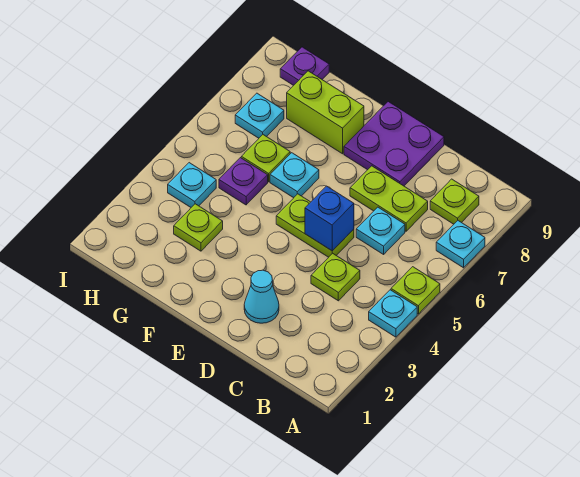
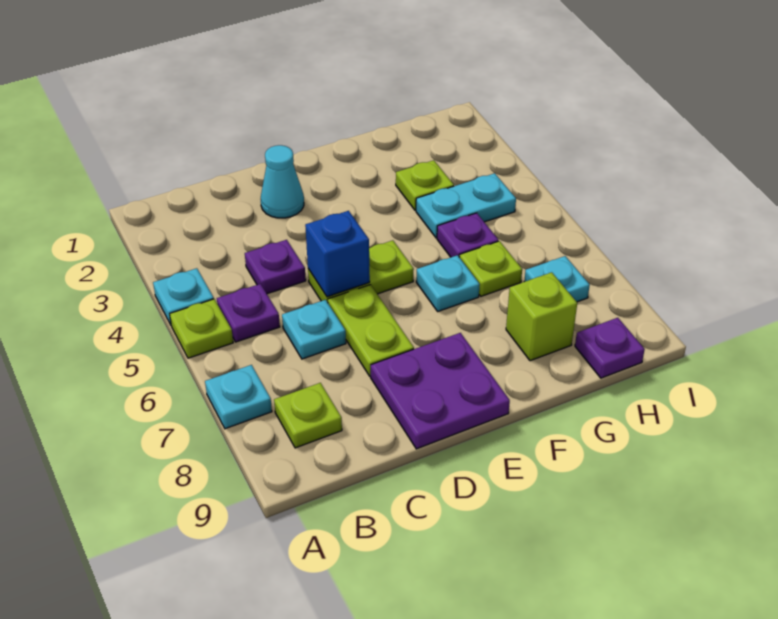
none -> purple 1x1 plate [217,284,280,342]
lime 1x1 plate [311,253,360,301] -> purple 1x1 plate [245,240,306,294]
lime 1x2 plate [350,166,428,231] -> lime 1x2 plate turned to [328,285,414,376]
lime 1x2 brick [287,71,364,154] -> lime 1x1 brick [506,272,577,361]
cyan 1x1 plate [168,163,216,207] -> cyan 1x2 plate [416,173,516,238]

